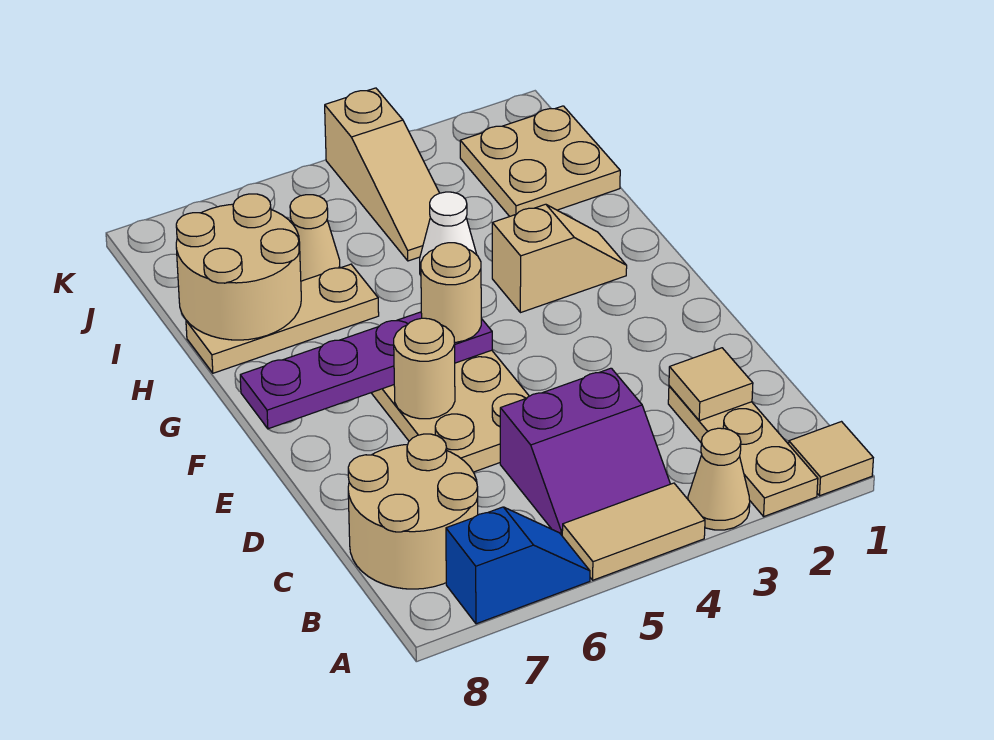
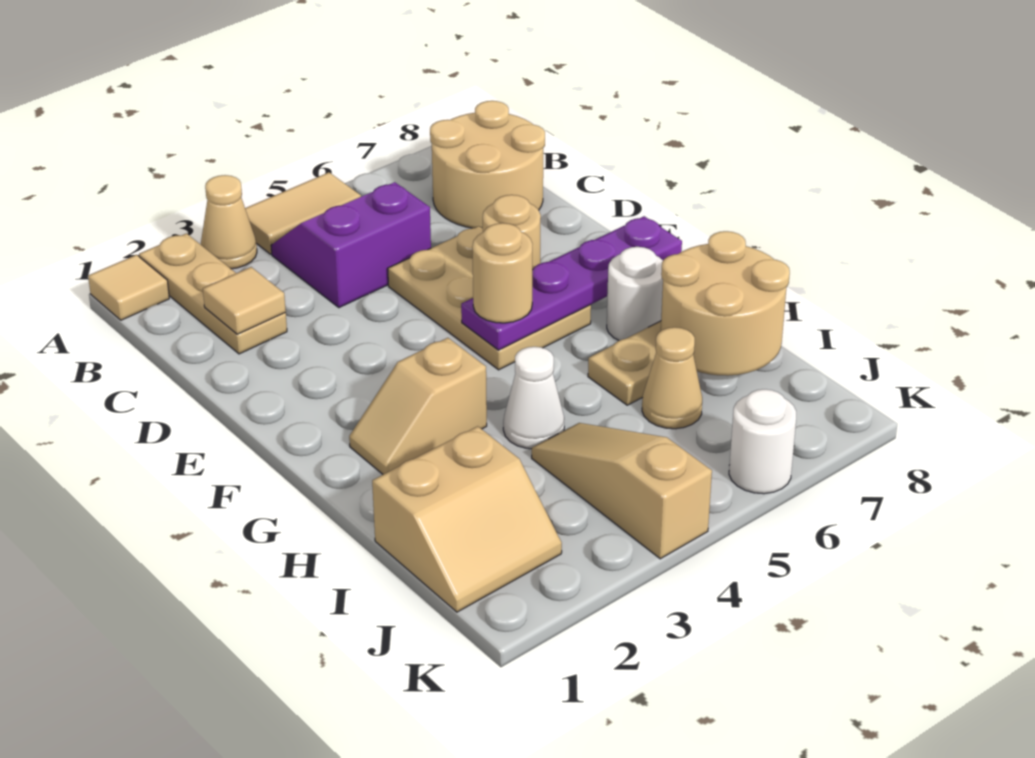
blue 1x2 slope [446,507,590,624] -> none
none -> white 1x1 round brick [607,247,663,341]
tan 2x2 plate [460,106,620,216] -> tan 2x2 slope [372,426,562,612]
none -> white 1x1 round brick [729,389,796,494]

